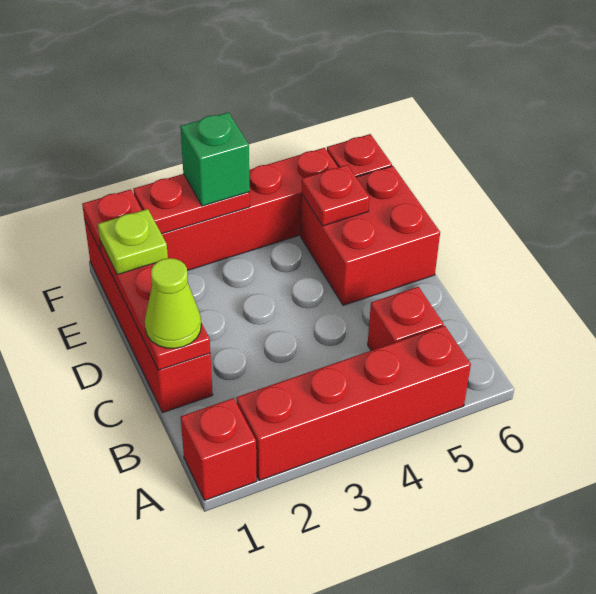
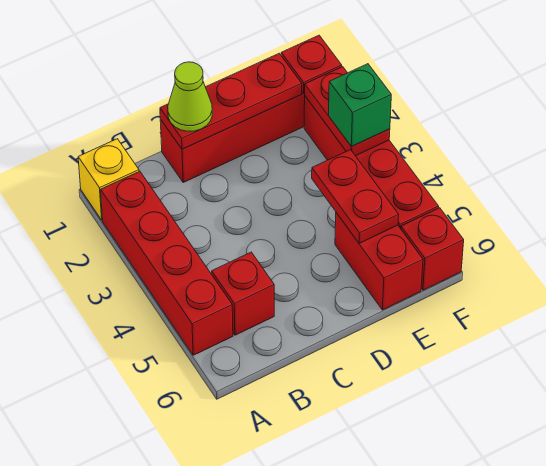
red 1x1 brick [181,398,257,500] -> yellow 1x1 brick [78,139,139,220]
red 2x2 brick [301,166,440,305] -> red 1x2 brick [335,213,423,310]
lime 1x1 plate [98,209,168,275] -> none
red 1x1 plate [302,165,369,226] -> red 1x2 plate [312,150,399,243]

